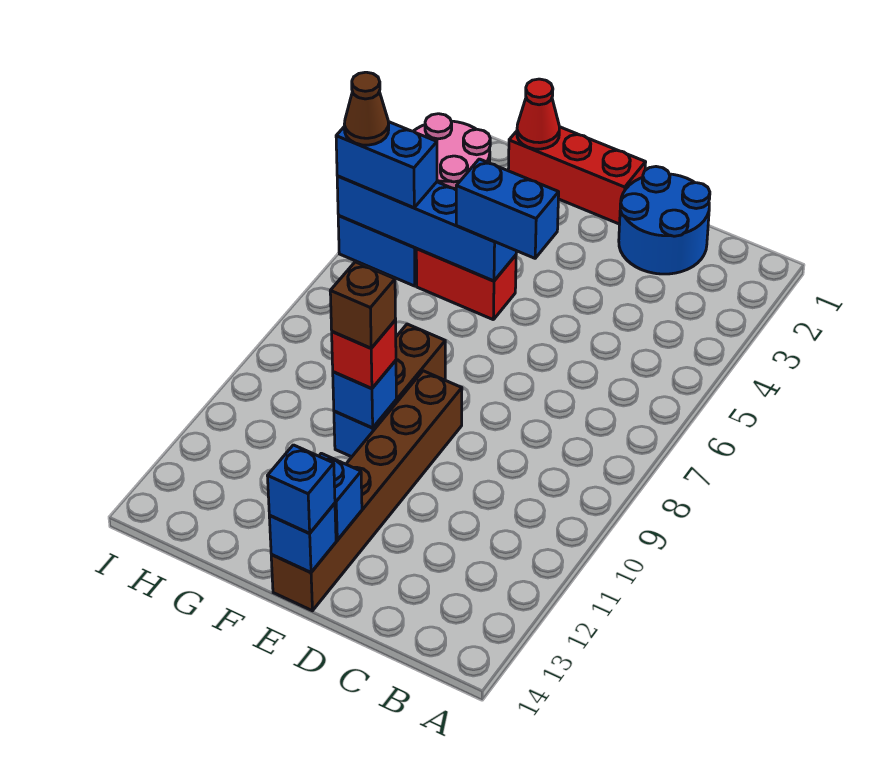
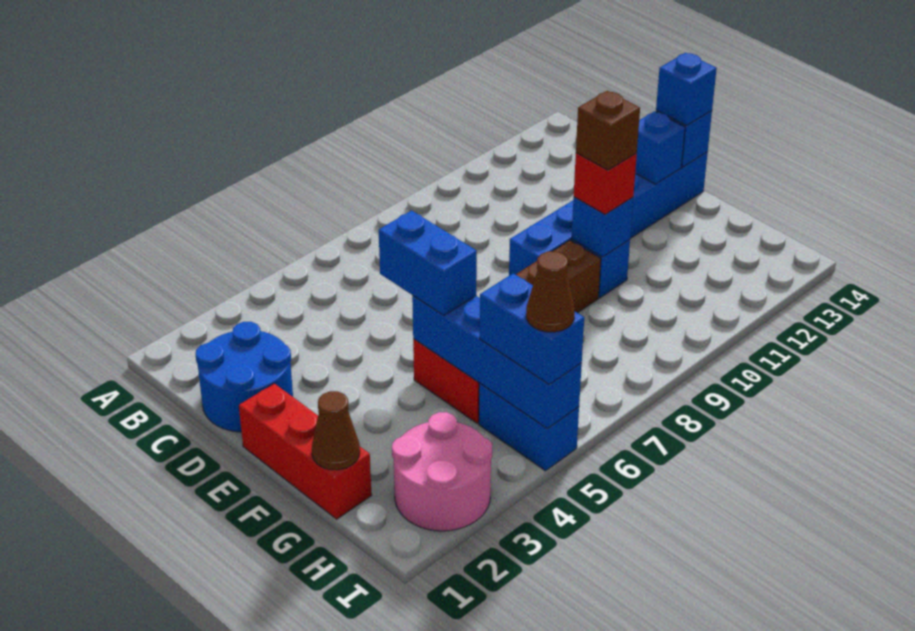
brown 1x6 brick [271,371,462,611] -> blue 1x6 brick [509,152,708,276]
red 1x1 cone [517,79,559,149] -> brown 1x1 cone [312,391,360,470]

